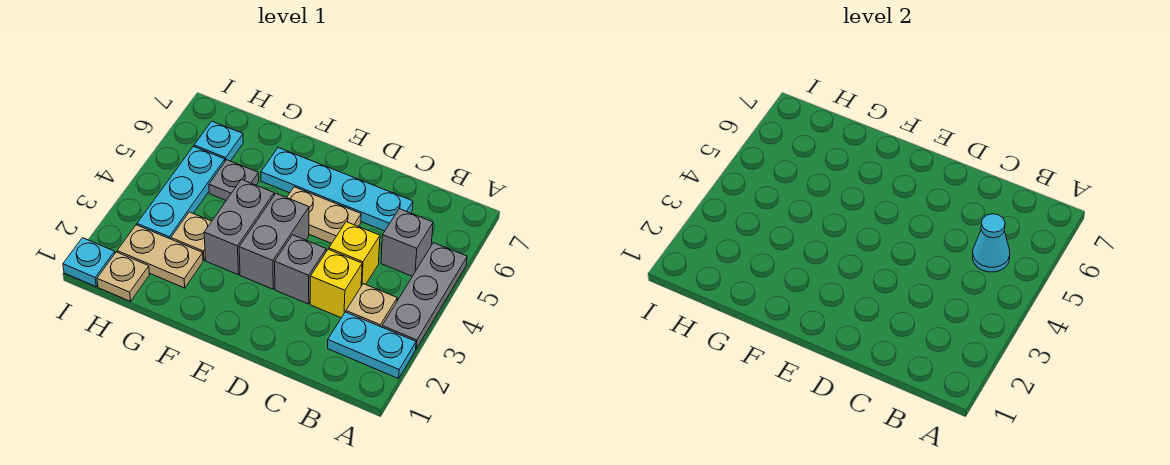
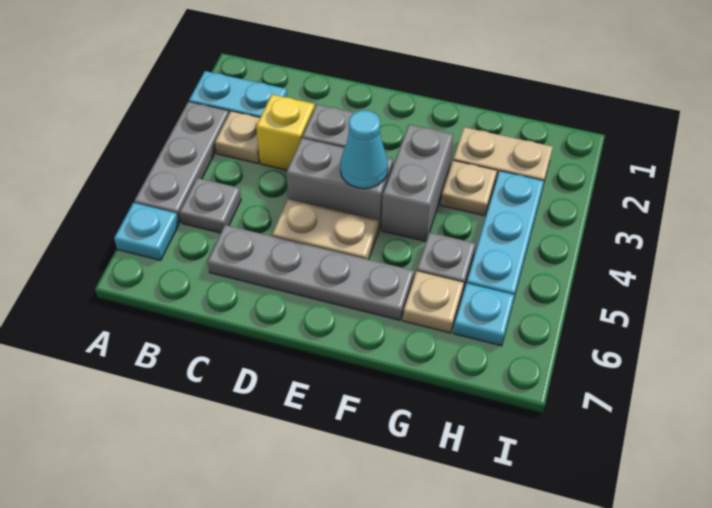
grey 1x1 brick [381,209,433,276] -> grey 1x1 plate [180,178,241,233]
cyan 1x1 cone [973,214,1010,272] -> cyan 1x1 cone moved to [340,110,388,189]
yellow 1x1 brick [329,222,380,286] -> none
cyan 1x4 plate [261,148,413,231] -> grey 1x4 plate [208,225,414,320]
grey 1x2 brick [239,194,309,289] -> grey 1x2 brick turned to [286,138,393,230]
tan 1x1 plate [97,252,149,301] -> tan 1x1 plate moved to [403,271,464,333]
cyan 1x1 plate [63,238,115,287] -> cyan 1x1 plate moved to [114,203,179,260]

